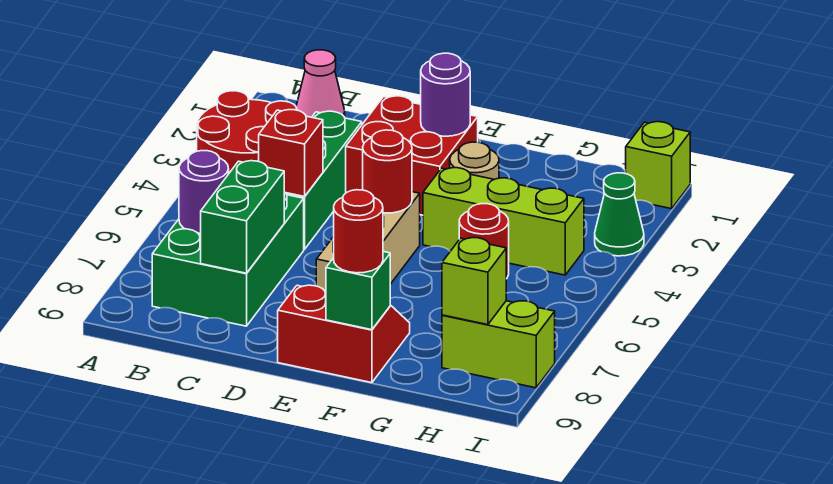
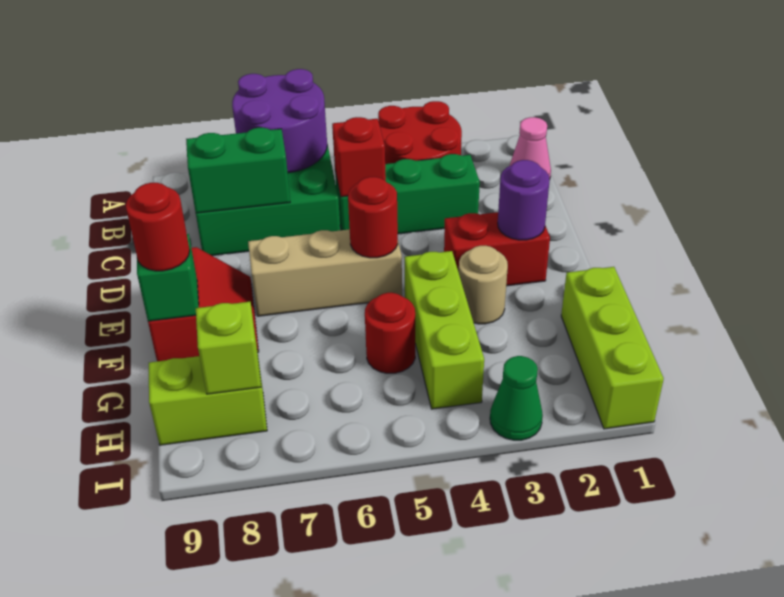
purple 1x1 round brick [179,151,229,233] -> purple 2x2 round brick [232,69,327,173]
red 2x2 brick [346,96,478,215] -> red 1x2 brick [444,212,550,286]
lime 1x2 brick [442,301,555,388] -> lime 1x2 brick turned to [149,356,267,445]
lime 1x1 brick [626,122,690,209] -> lime 1x3 brick [561,267,664,429]

